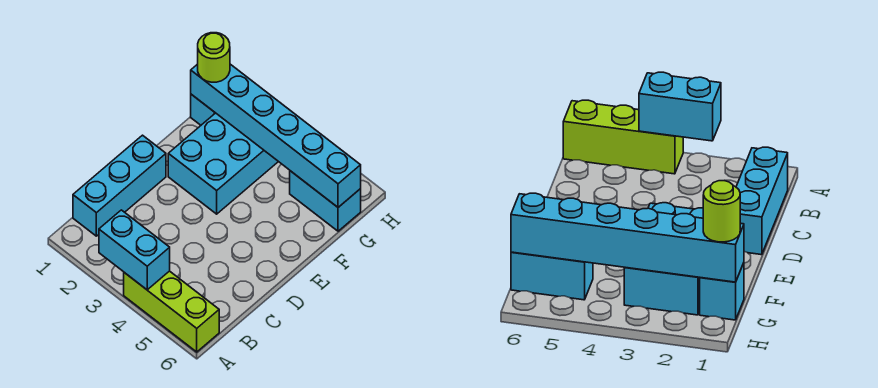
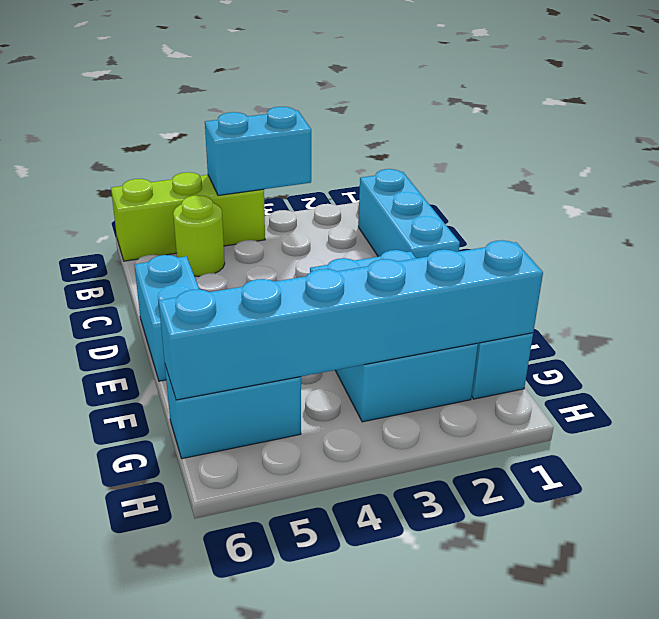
none -> cyan 1x2 brick [135,255,199,381]
lime 1x1 round brick [198,33,230,82] -> lime 1x1 round brick moved to [173,195,225,277]

